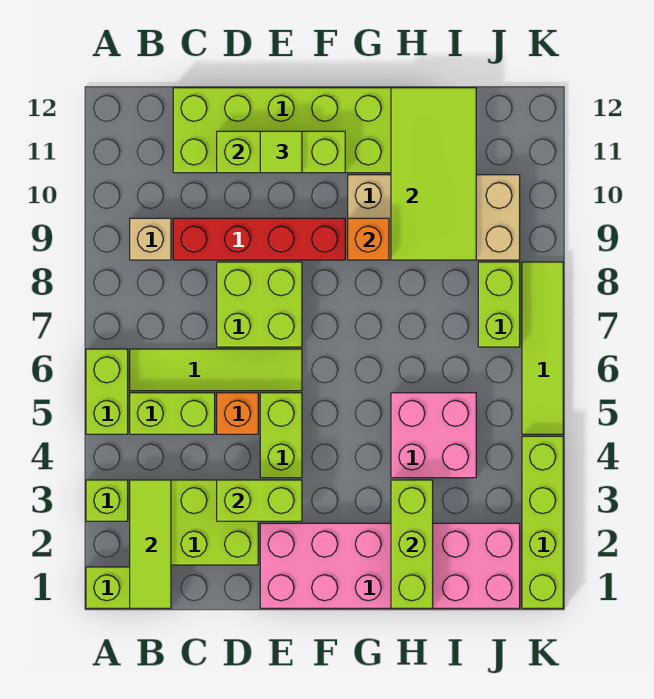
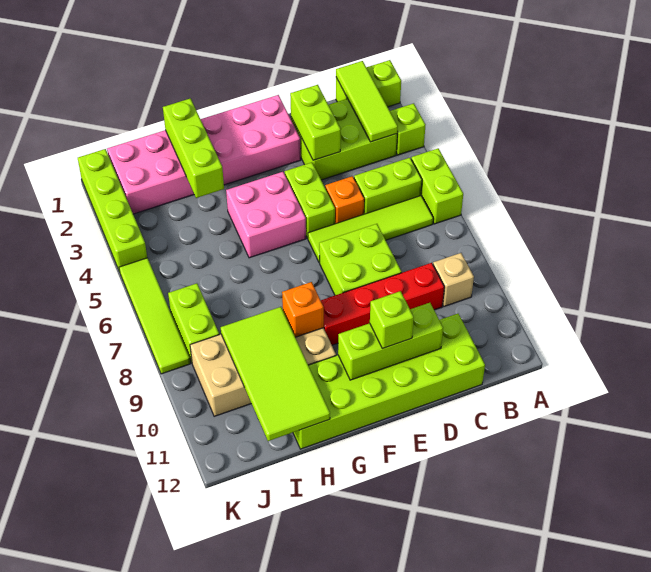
lime 1x2 brick [217,480,302,521] -> lime 1x2 brick turned to [290,85,341,160]
lime 1x1 tile [260,131,302,173] -> lime 1x1 brick [370,291,414,349]
pink 2x2 brick [391,393,476,478] -> pink 2x2 brick moved to [226,172,306,258]

